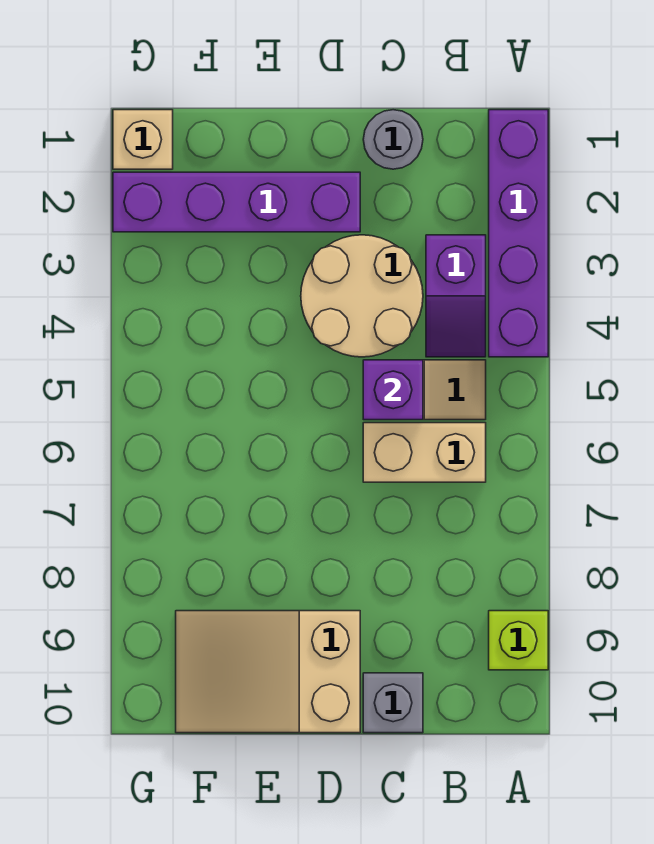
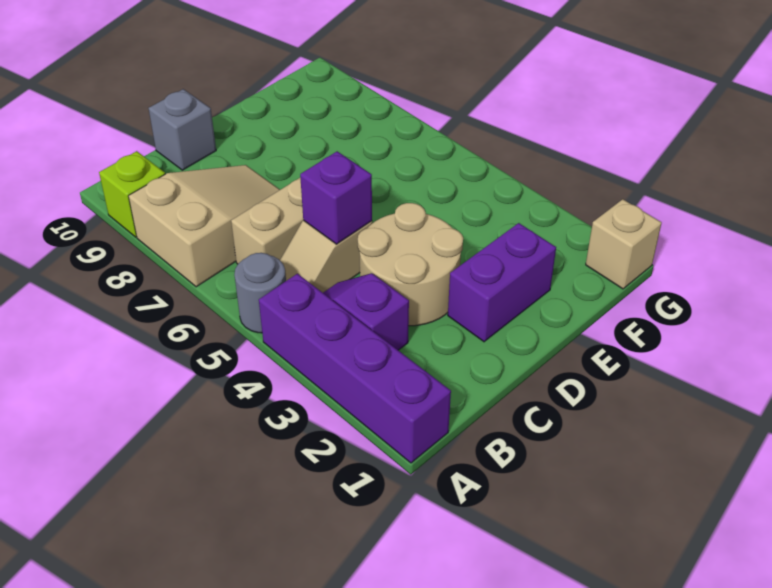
grey 1x1 round brick [363,110,423,169] -> grey 1x1 round brick moved to [234,253,286,333]
purple 1x4 brick [113,172,360,232] -> purple 1x2 brick [448,223,556,342]
tan 2x3 slope [176,611,360,733] -> tan 2x3 slope moved to [129,165,280,287]

